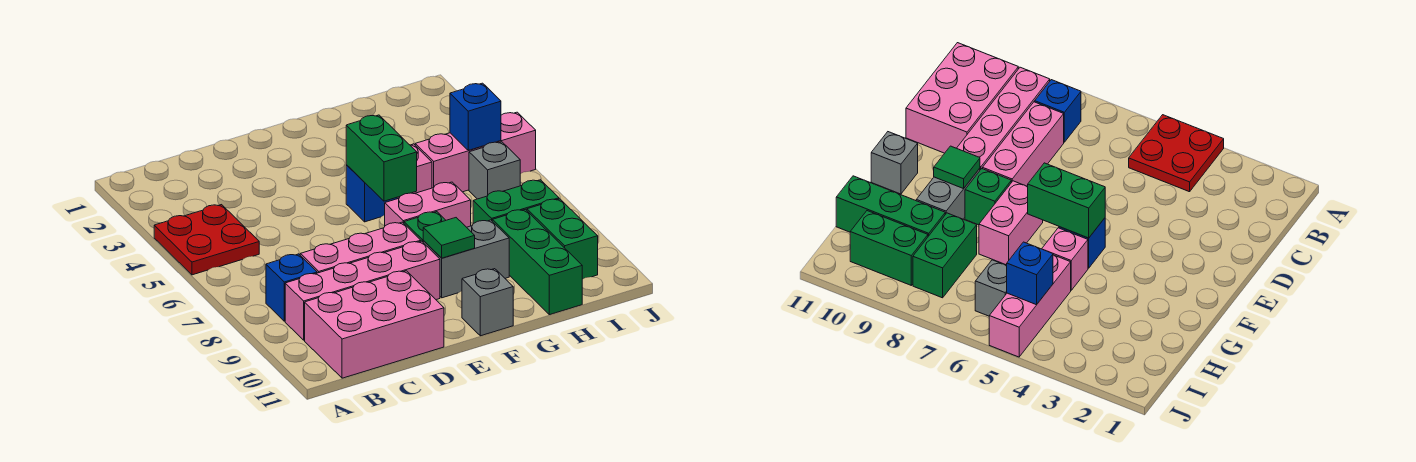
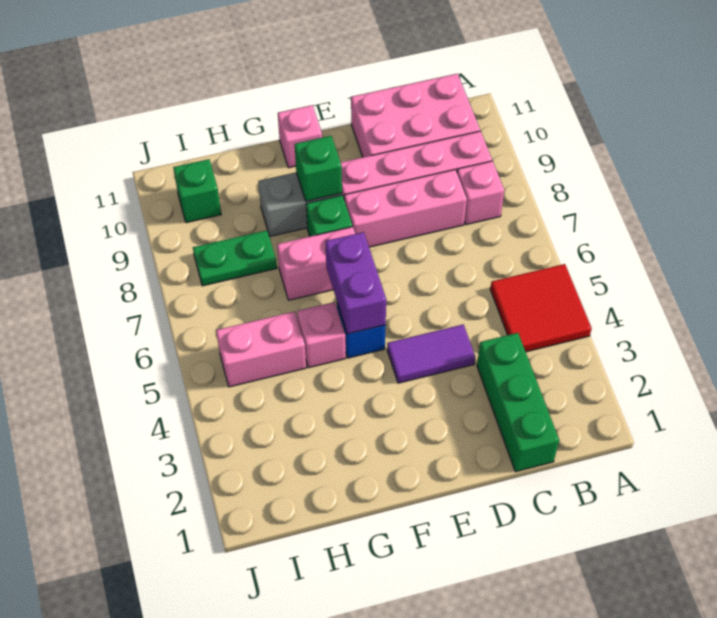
red 2x2 plate [154,205,259,275] -> red 2x2 tile [490,264,592,352]
blue 1x1 brick [266,254,317,321] -> pink 1x1 brick [457,161,504,225]
none -> purple 1x2 tile [387,325,475,383]
green 1x2 brick [346,115,417,201] -> purple 1x2 brick [325,232,386,334]
green 1x1 tile [423,218,475,258] -> green 1x1 brick [295,136,342,201]
grey 1x1 brick [462,269,513,336] -> pink 1x1 brick [278,105,322,168]
pink 1x3 brick [415,112,536,192] -> pink 1x2 brick [216,311,306,387]
green 1x2 brick [473,180,559,224] -> green 1x2 plate [193,230,277,286]
green 1x3 brick [492,209,582,315] -> green 1x3 brick moved to [477,333,559,472]
blue 1x1 brick [450,83,501,150] -> none
grey 1x1 brick [469,142,520,199] -> none
green 1x2 brick [527,199,598,279] -> green 1x1 brick [173,159,221,223]

